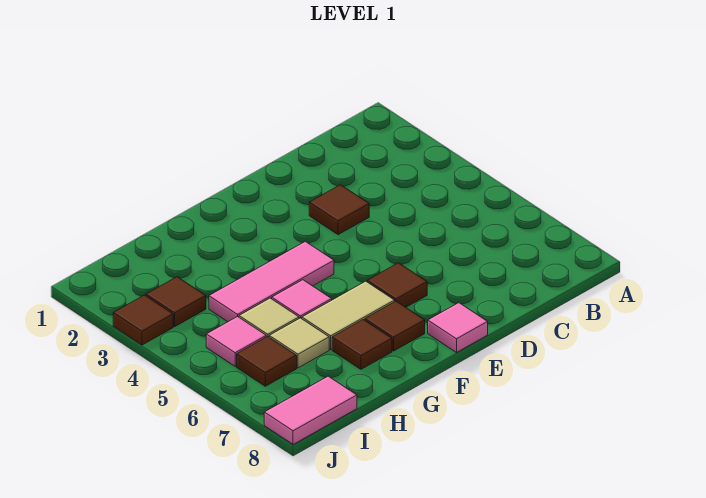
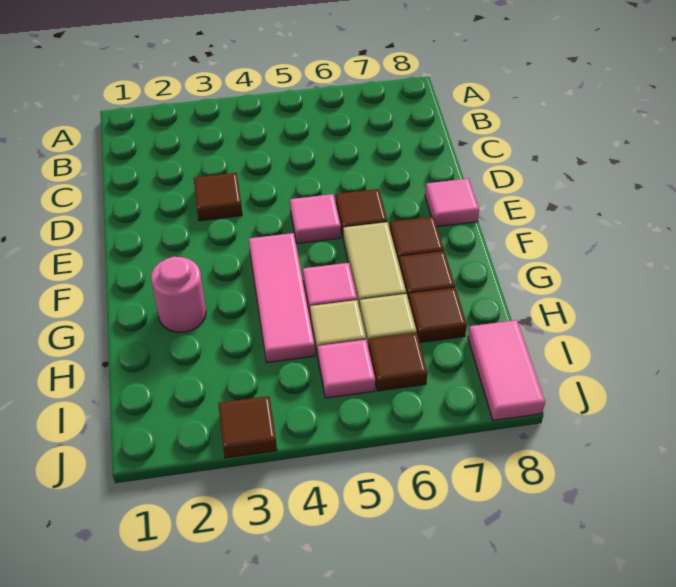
none -> pink 1x1 tile [290,194,341,243]
none -> pink 1x1 round brick [151,257,206,332]
brown 1x1 tile [146,277,206,326] -> brown 1x1 tile moved to [409,288,467,342]

